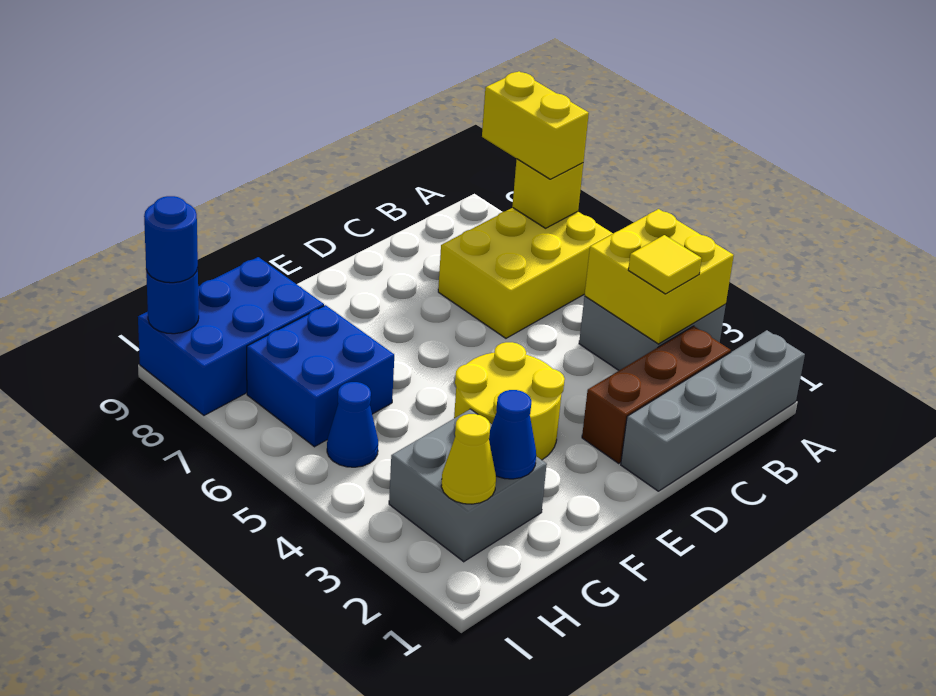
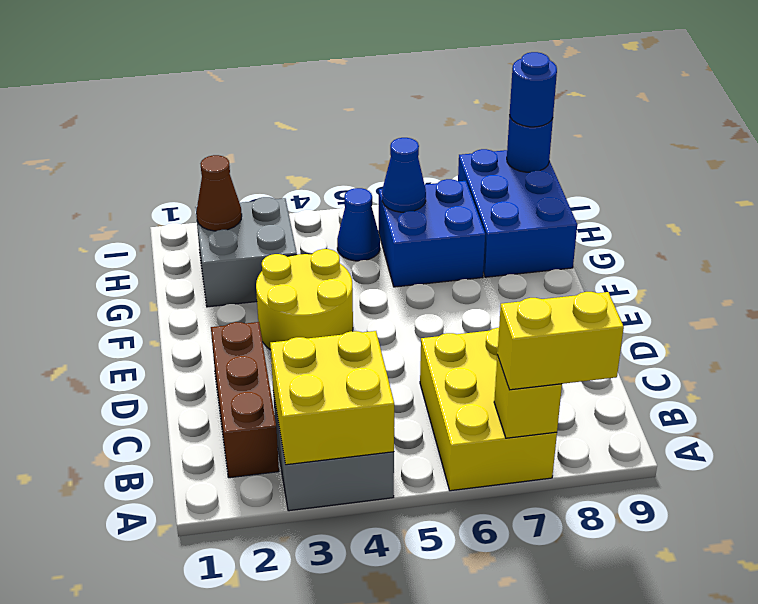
grey 1x4 brick [621,330,805,491] -> none
yellow 1x1 tile [628,235,702,294] -> none
blue 1x1 cone [489,390,536,479] -> blue 1x1 cone moved to [382,138,426,212]
yellow 1x1 cone [441,414,496,504] -> brown 1x1 cone [196,155,242,231]

